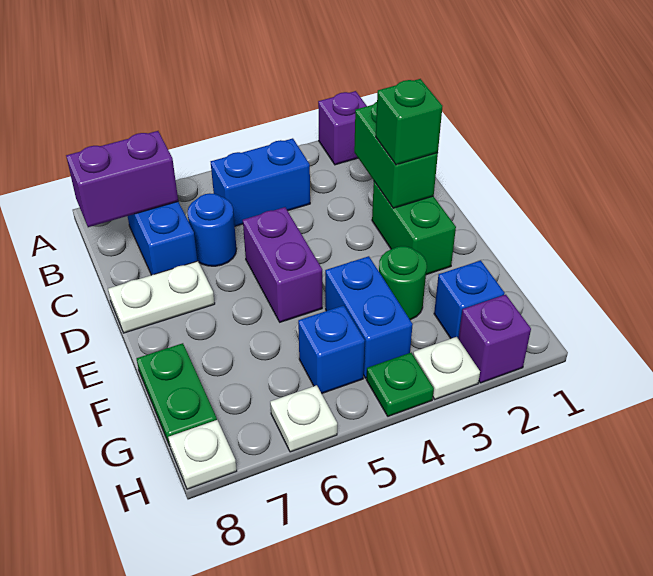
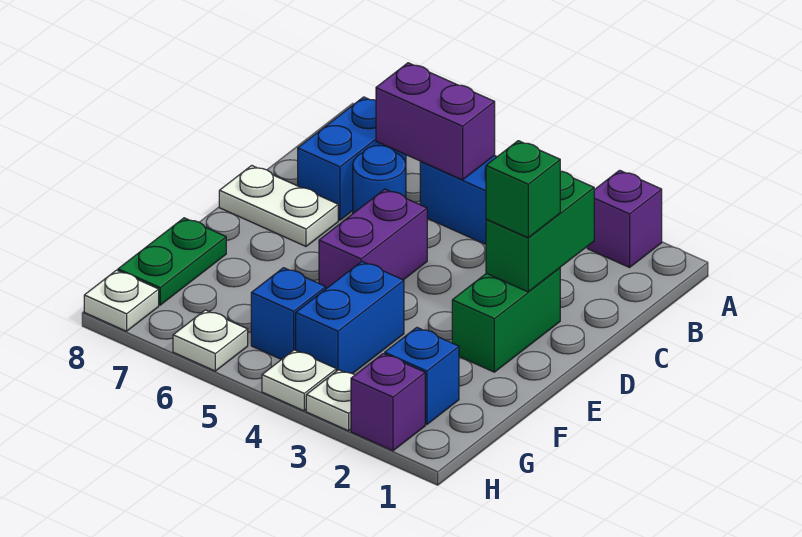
purple 1x2 brick [66,131,178,227] -> purple 1x2 brick moved to [376,63,495,180]
green 1x1 round brick [379,246,427,320] -> none
green 1x1 plate [366,353,434,416] -> white 1x1 plate [262,350,336,411]

